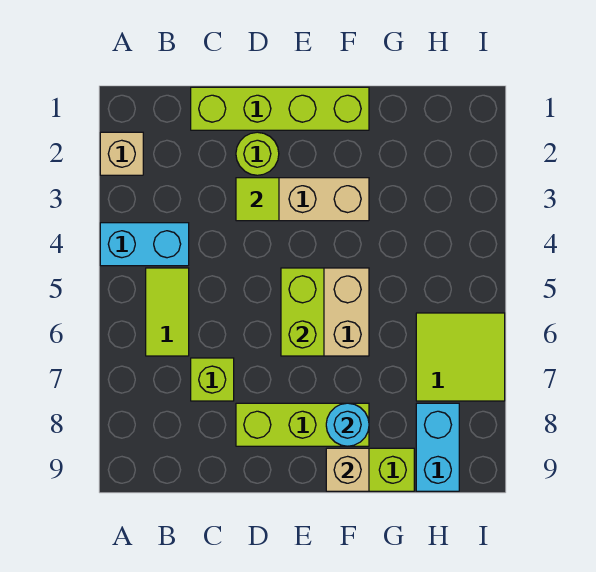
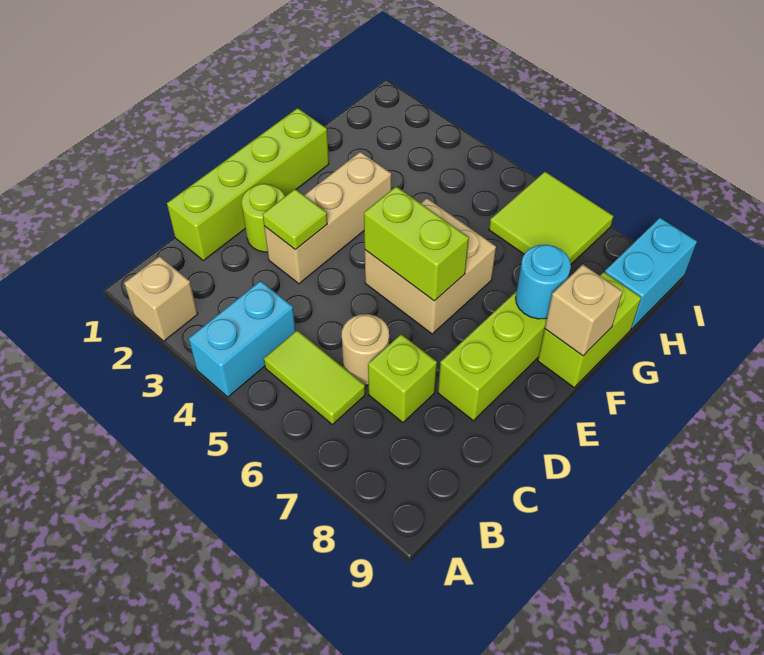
none -> tan 1x1 round brick [342,314,389,385]
cyan 1x2 brick [416,403,459,491] -> cyan 1x2 brick turned to [605,218,697,329]

